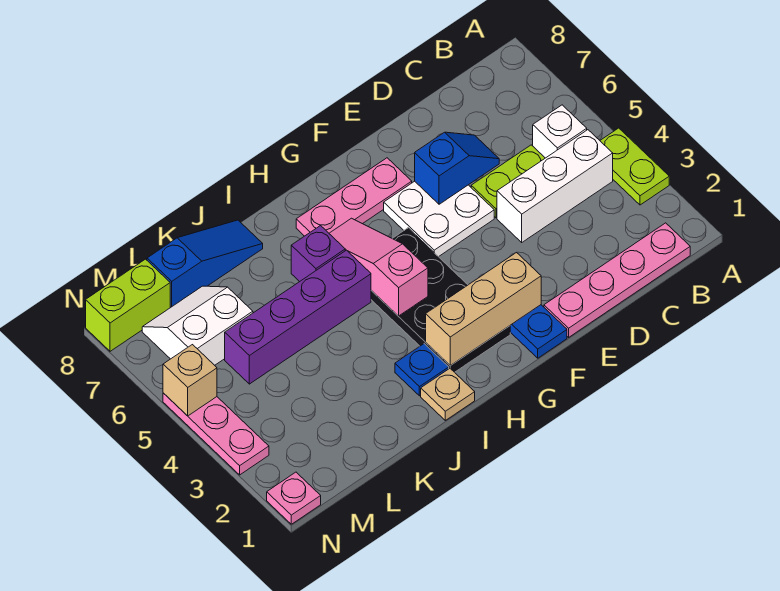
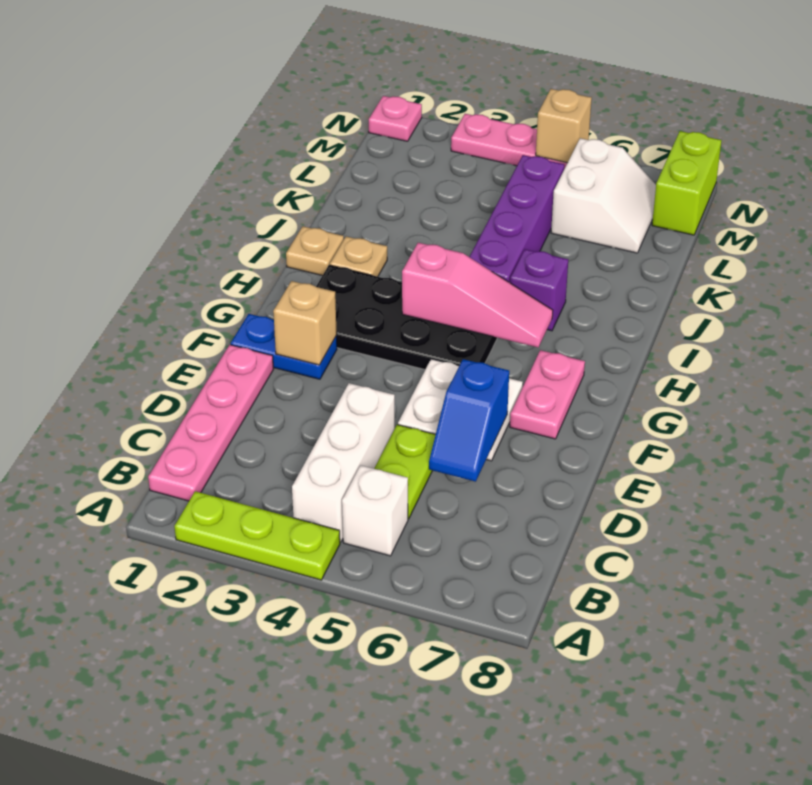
lime 1x2 plate [600,128,669,205] -> lime 1x3 plate [174,491,340,580]
tan 1x3 brick [426,252,541,366] -> tan 1x1 brick [273,281,337,365]
pink 1x3 plate [296,158,412,236] -> pink 1x2 plate [510,350,585,439]
blue 1x1 plate [395,344,449,396] -> tan 1x1 plate [330,237,387,277]
blue 1x3 slope [147,220,263,308] -> none

